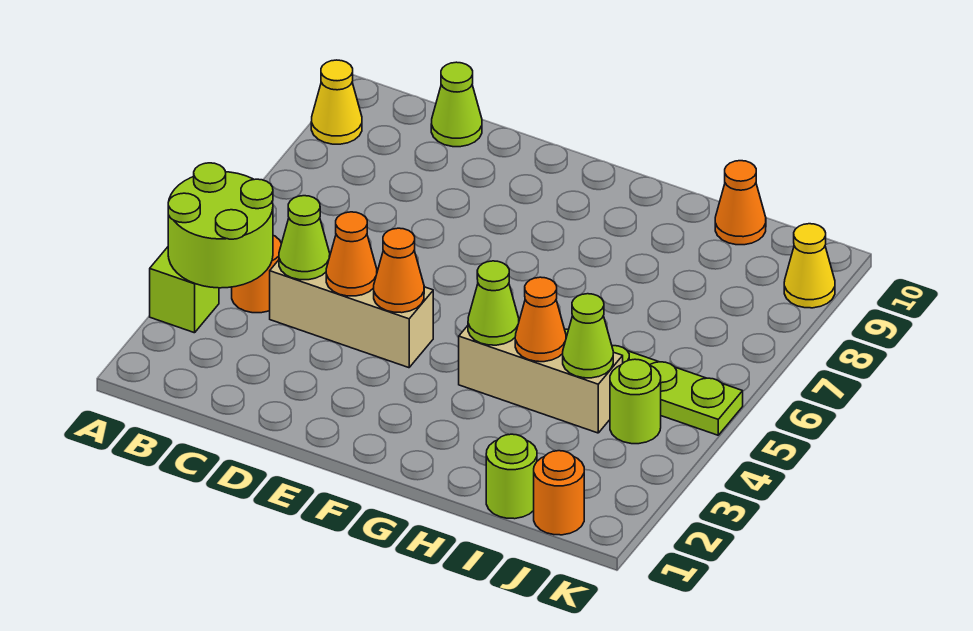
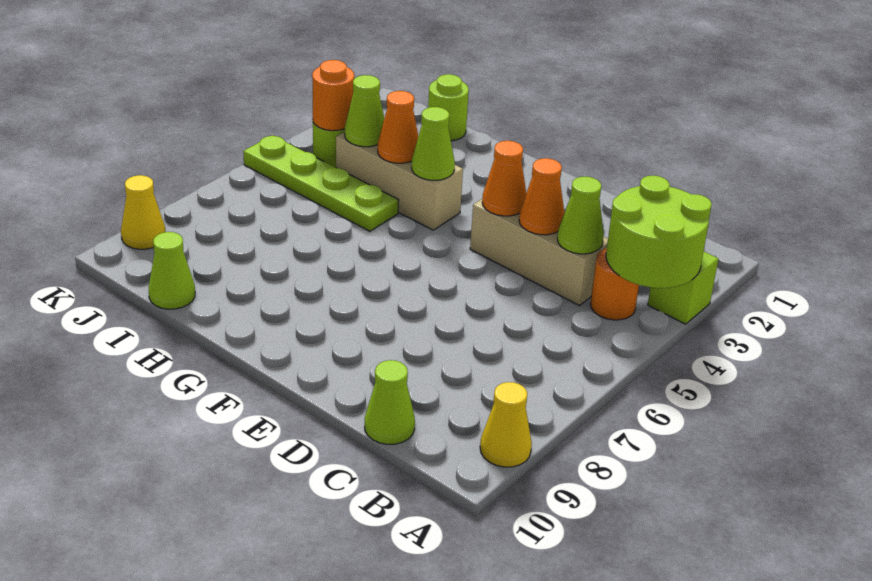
orange 1x1 cone [715,161,766,245] -> lime 1x1 cone [149,232,195,309]
orange 1x1 round brick [534,451,584,535] -> orange 1x1 round brick moved to [312,60,354,131]

